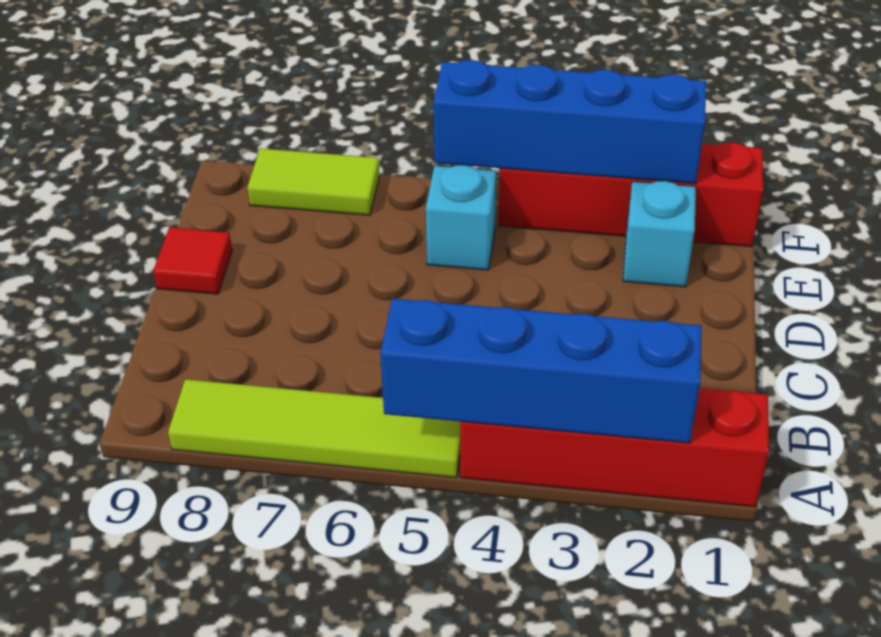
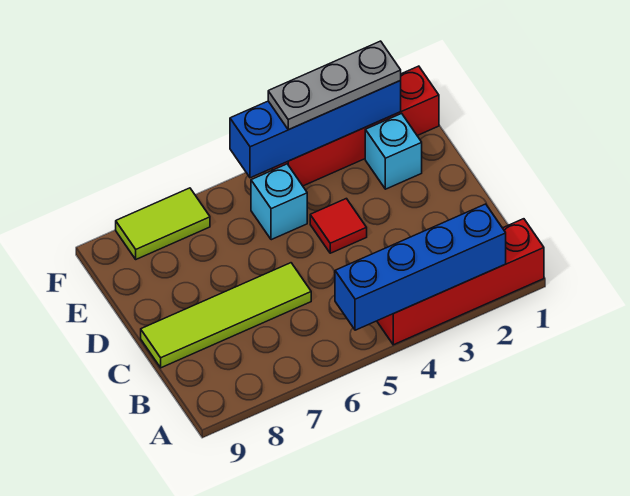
lime 1x4 tile [168,379,460,478] -> lime 1x4 tile moved to [141,263,311,368]
red 1x1 tile [153,227,232,294] -> red 1x1 tile moved to [310,199,367,253]
none -> grey 1x3 plate [268,41,401,130]

